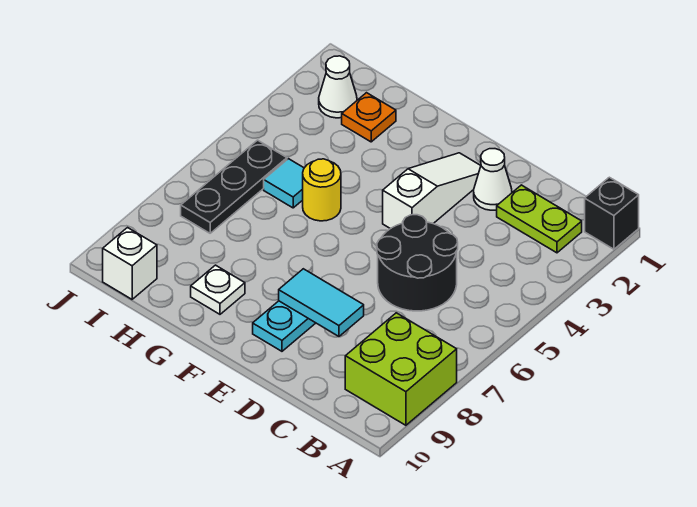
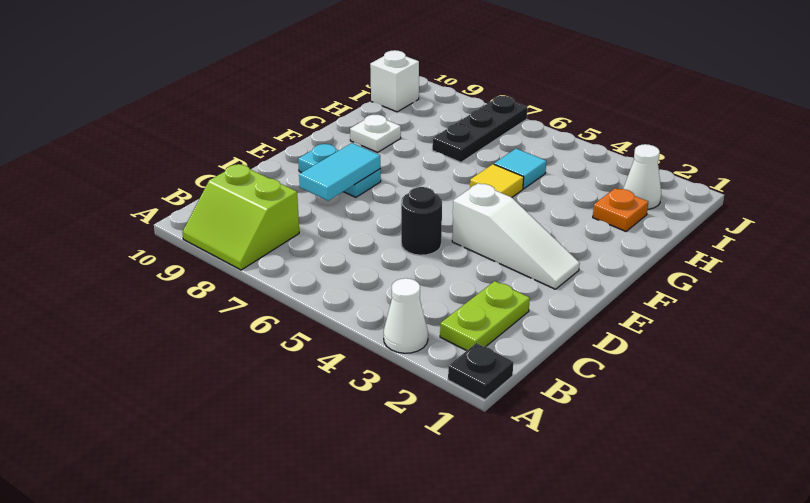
black 1x1 brick [585,177,639,249] -> black 1x1 plate [448,343,513,399]
lime 2x2 brick [345,313,457,425] -> lime 2x2 slope [182,164,299,270]
black 2x2 round brick [377,215,458,311] -> black 1x1 round brick [401,187,442,255]
white 1x1 cone [474,149,512,210] -> white 1x1 cone moved to [384,278,428,353]
yellow 1x1 round brick [303,159,341,221] -> yellow 1x1 tile [470,164,524,197]
black 1x3 plate [181,140,287,233] -> black 1x3 plate turned to [432,96,527,162]

